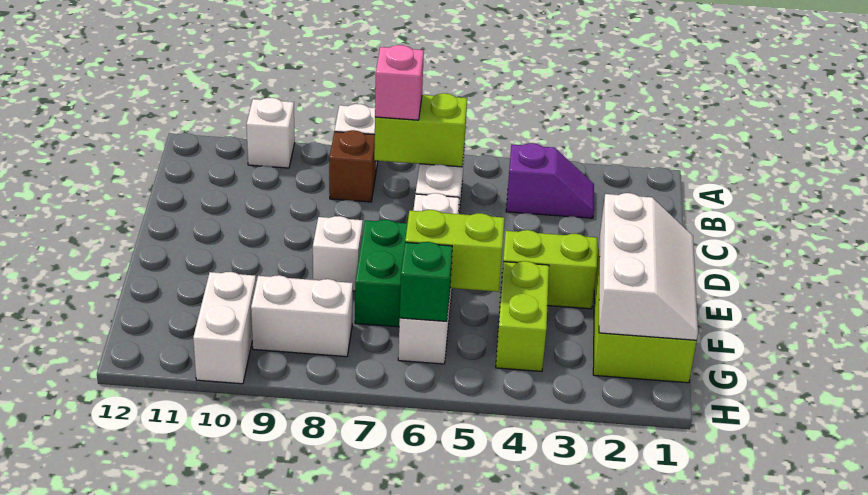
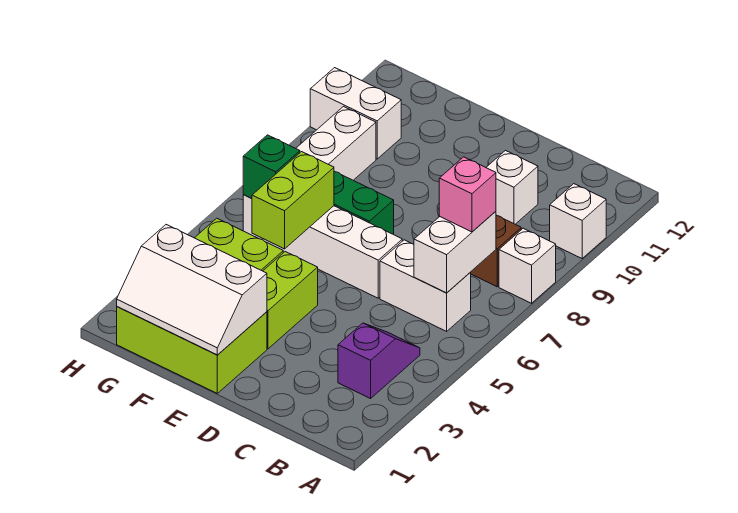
purple 1x2 slope [506,143,594,218] -> purple 1x2 slope turned to [338,323,420,398]
lime 1x2 brick [374,93,467,167] -> white 1x2 brick [414,211,496,293]
white 1x1 brick [313,216,363,291] -> white 1x1 brick moved to [486,151,538,224]

